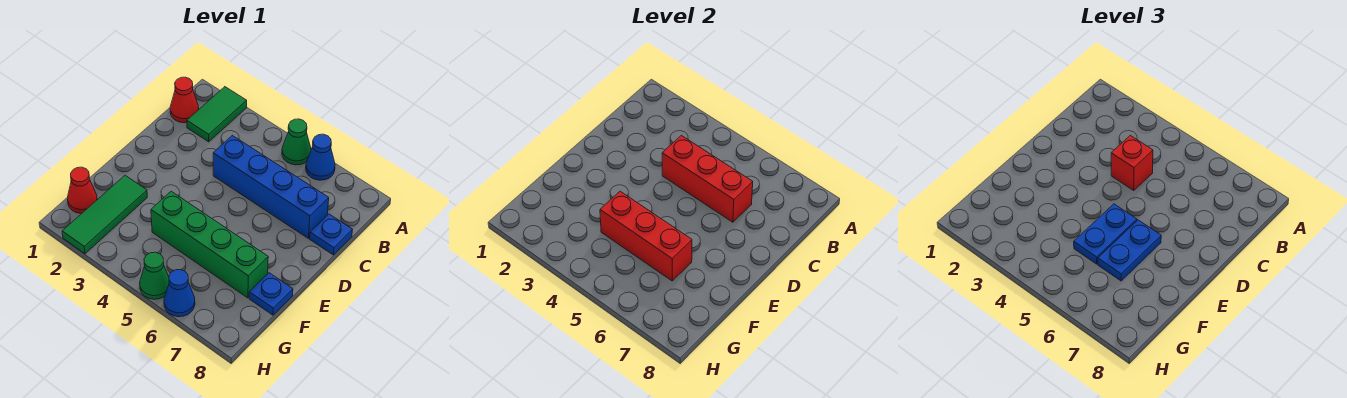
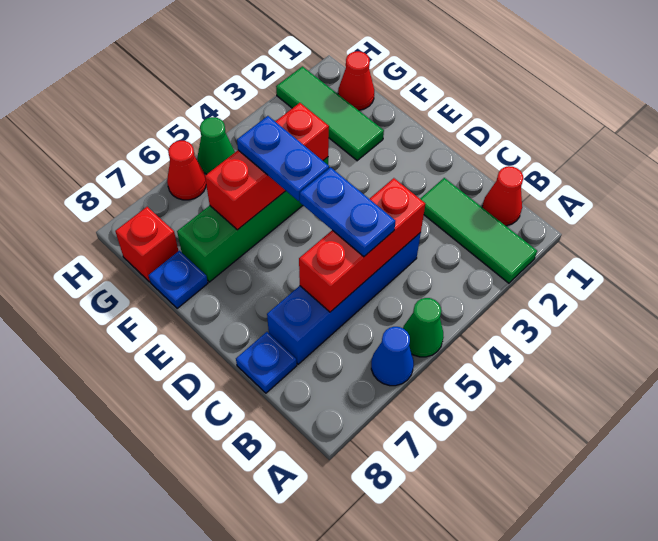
green 1x2 tile [187,87,247,142] -> green 1x3 tile [420,178,537,283]
red 1x1 brick [1111,135,1153,190] -> red 1x1 brick moved to [115,207,178,282]
blue 1x2 plate [1098,220,1161,281] -> blue 1x2 plate moved to [300,167,395,257]
blue 1x1 cone [164,270,195,317] -> red 1x1 cone [167,141,206,200]

